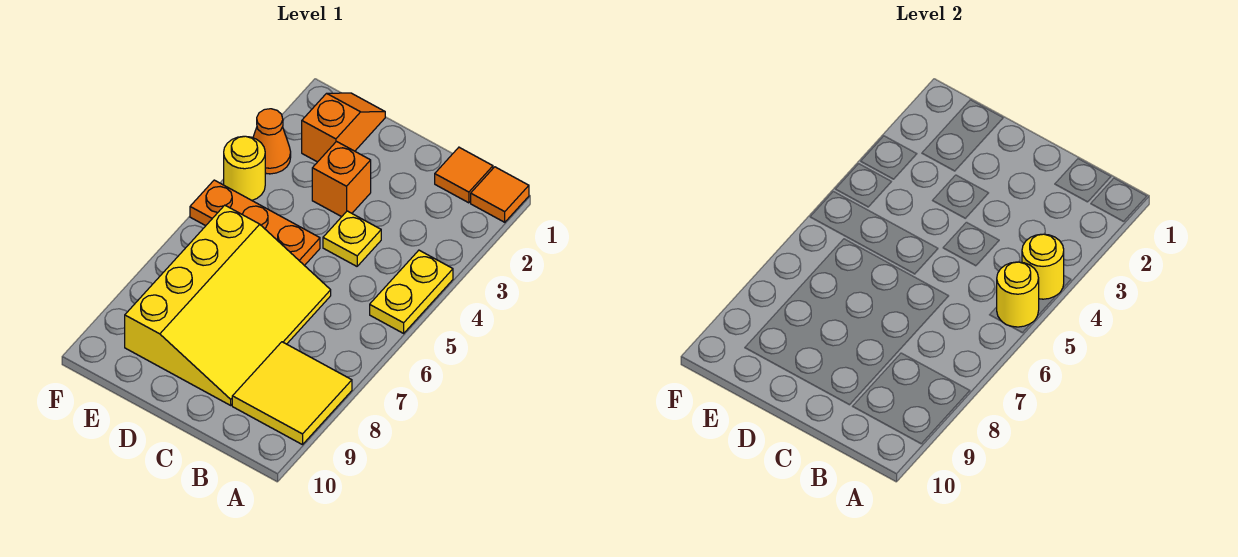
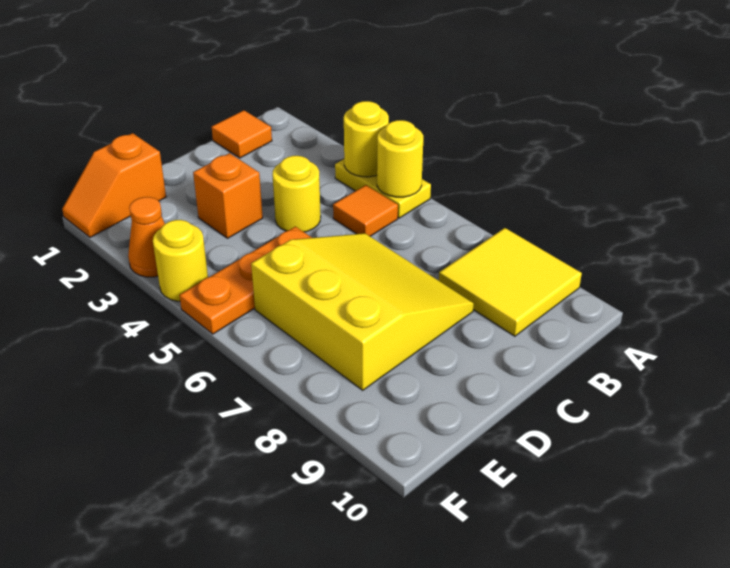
orange 1x1 tile [471,167,529,222] -> orange 1x1 tile moved to [333,185,398,236]
yellow 1x1 plate [323,211,381,266] -> yellow 1x1 round brick [272,156,321,232]
yellow 3x4 slope [125,205,331,405] -> yellow 3x3 slope [251,233,474,390]
orange 1x2 slope [302,93,385,162] -> orange 1x2 slope turned to [62,133,166,237]

